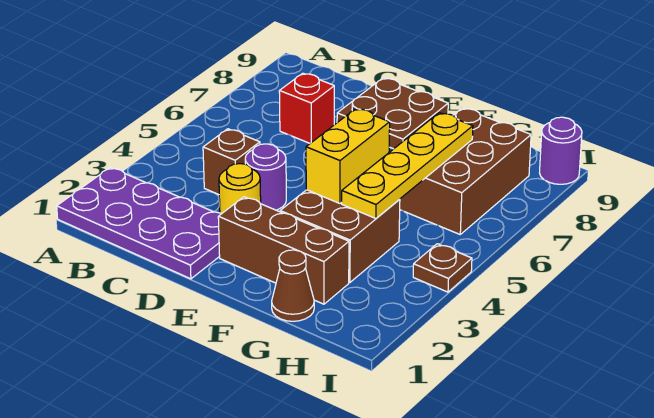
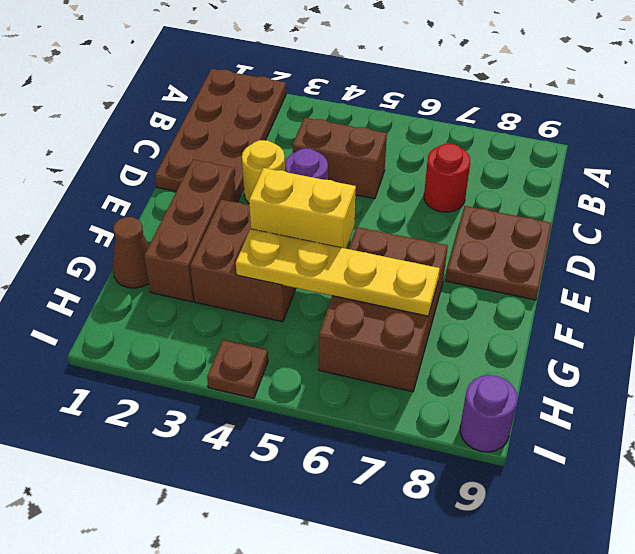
purple 2x4 plate [57,167,222,279] -> brown 2x4 plate [155,69,286,202]
brown 1x1 brick [203,129,260,195] -> brown 1x2 brick [292,118,387,199]
red 1x1 brick [279,73,334,143] -> red 1x1 round brick [424,144,470,212]
brown 2x3 brick [400,108,531,234] -> brown 2x3 brick turned to [319,227,448,392]

